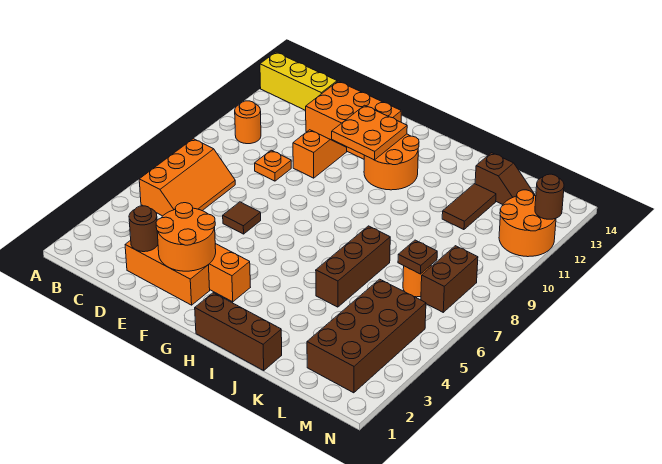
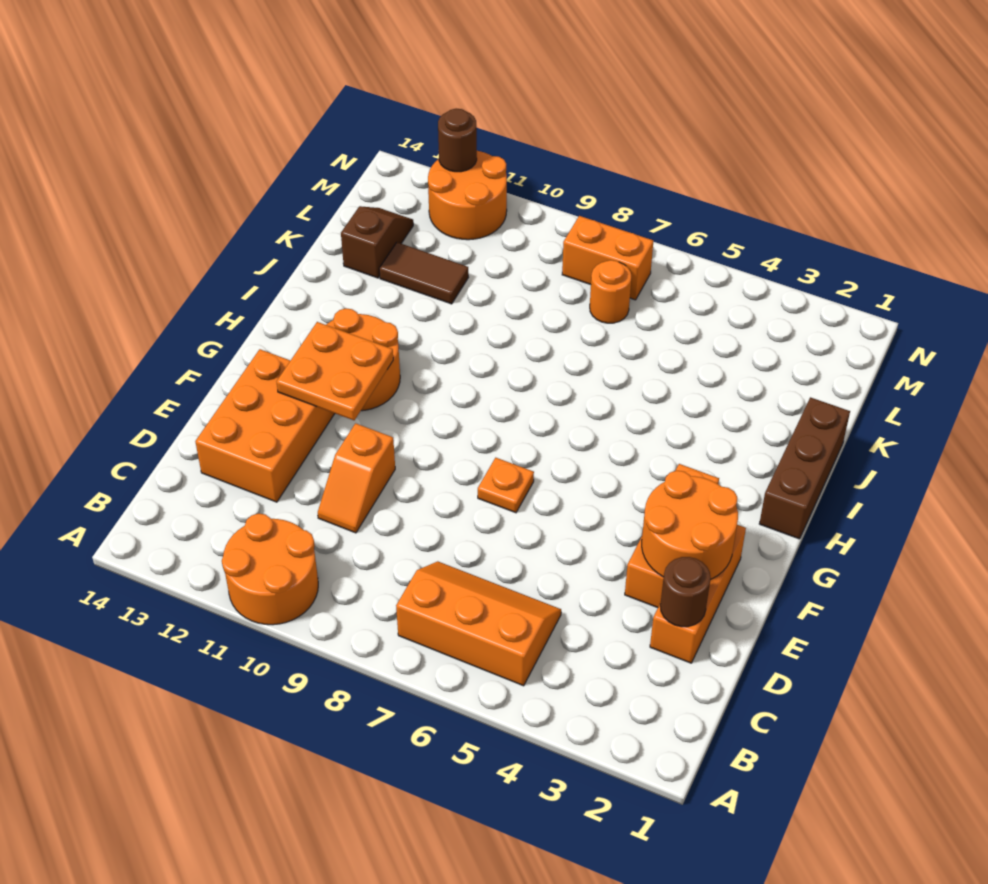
yellow 1x3 brick [260,52,337,110] -> none
orange 1x1 round brick [235,101,261,144] -> orange 2x2 round brick [222,514,318,625]
orange 1x1 plate [255,150,291,181] -> orange 1x1 plate moved to [478,458,534,513]
brown 1x1 tile [223,202,261,234] -> none
orange 1x2 slope [293,130,347,178] -> orange 1x2 slope turned to [318,423,395,533]
brown 1x3 brick [316,226,390,307] -> none
brown 2x4 brick [307,279,426,393] -> none
brown 1x1 plate [398,240,437,274] -> none
brown 1x2 brick [421,246,478,312] -> orange 1x2 brick [562,216,653,300]

